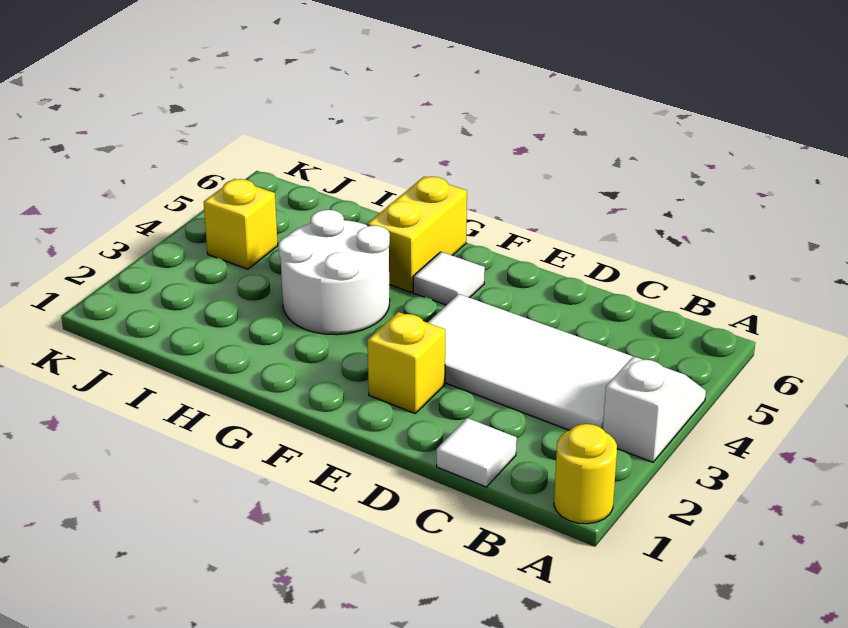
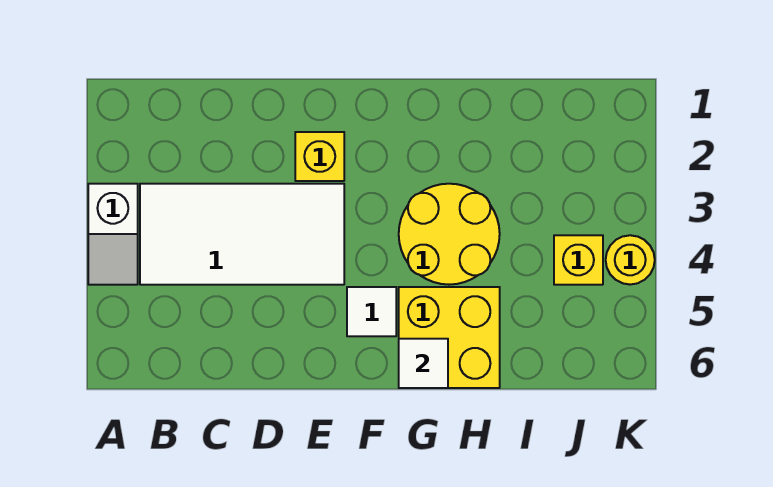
yellow 1x1 round brick [554,424,617,524] -> yellow 1x1 round brick moved to [606,235,655,285]
white 1x1 tile [437,418,517,487] -> white 1x1 tile moved to [399,339,448,388]
white 2x2 round brick [279,210,390,335] -> yellow 2x2 round brick [399,184,500,285]
yellow 1x2 brick [367,176,467,292] -> yellow 2x2 brick [399,287,500,388]

